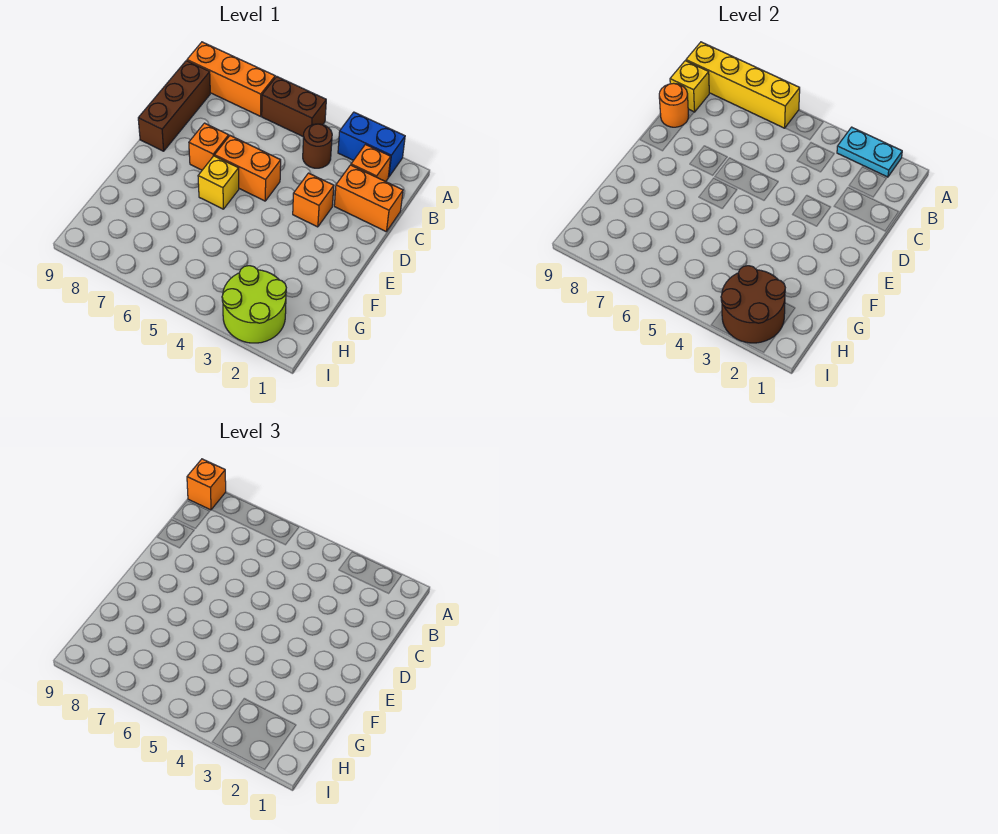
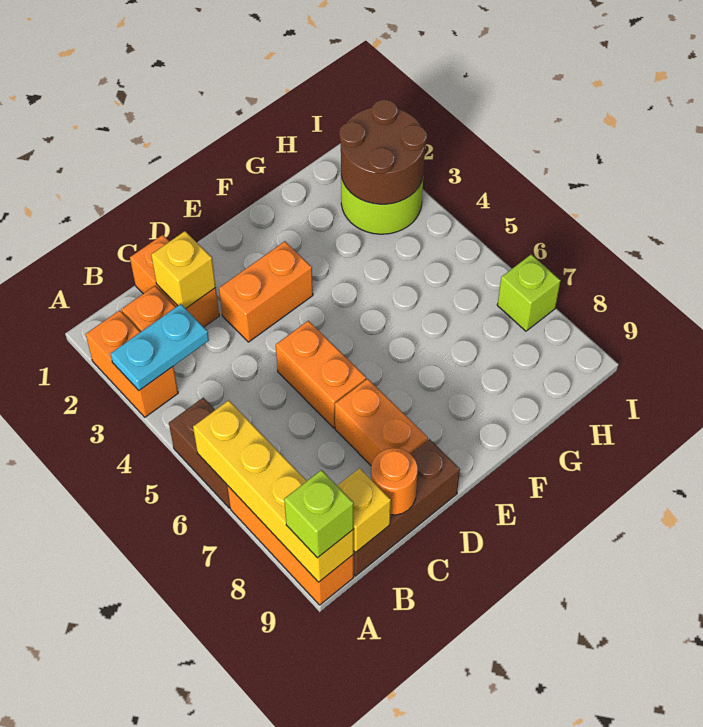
blue 1x2 brick [338,112,405,177] -> orange 1x2 brick [86,310,178,417]
cyan 1x2 plate [837,127,902,177] -> cyan 1x2 plate turned to [110,304,209,390]
orange 1x1 brick [187,459,226,510] -> lime 1x1 brick [284,470,354,558]
brown 1x1 round brick [303,124,332,168] -> none
orange 1x1 brick [293,173,334,227] -> orange 1x2 brick [219,241,313,342]
orange 1x1 brick [189,123,229,170] -> orange 1x2 brick [335,379,428,466]
yellow 1x1 brick [198,156,239,209] -> yellow 1x1 brick moved to [151,231,216,309]
none -> lime 1x1 brick [497,254,561,331]

